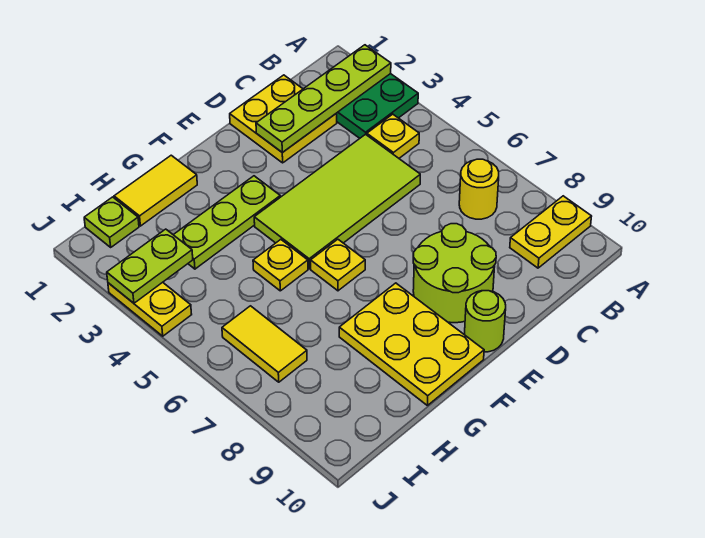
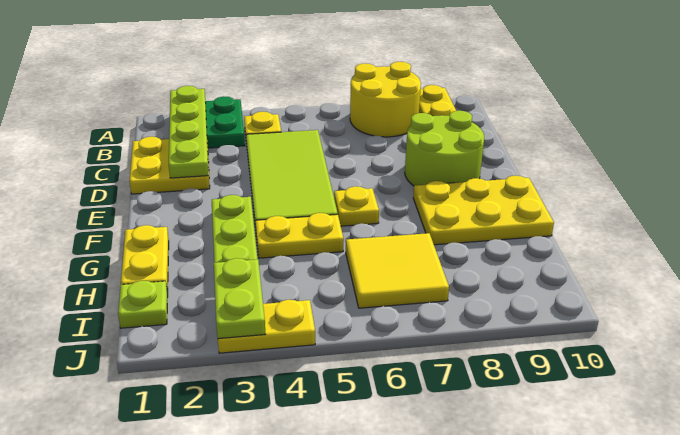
yellow 1x1 round brick [459,159,499,219] -> yellow 2x2 round brick [350,62,421,137]
lime 1x1 round brick [464,291,506,352] -> none
yellow 1x2 tile [114,155,197,226] -> yellow 1x2 plate [121,225,169,293]
yellow 1x1 plate [253,239,308,291] -> yellow 1x2 plate [255,213,344,258]
yellow 1x2 tile [222,306,307,382] -> yellow 2x2 tile [346,233,449,308]

